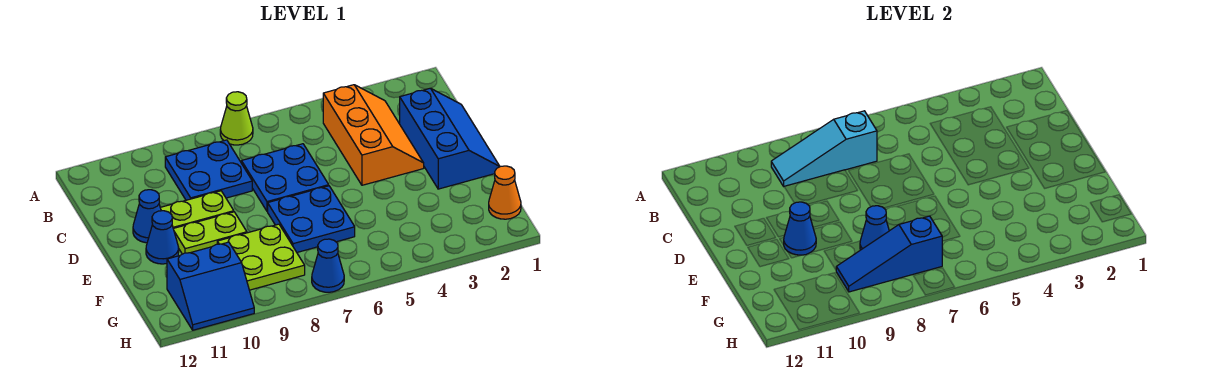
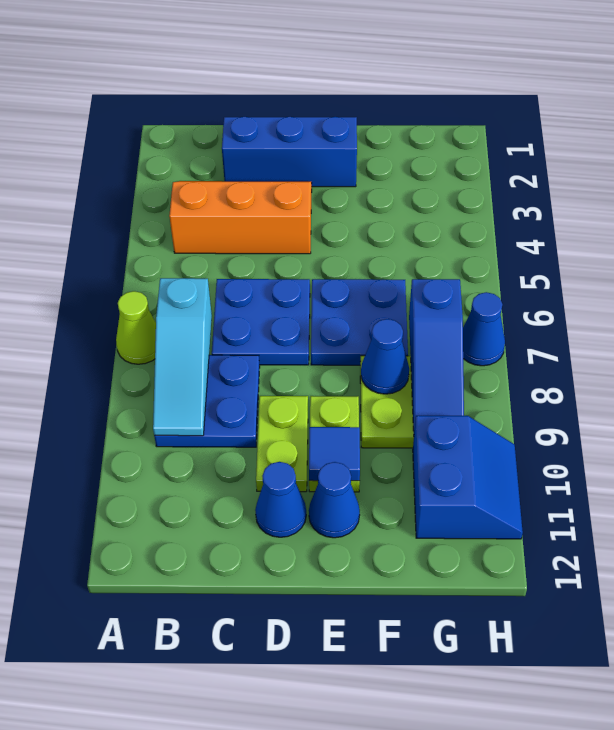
blue 1x1 cone [784,202,816,255] -> blue 1x1 tile [309,427,360,481]
orange 1x1 cone [489,166,521,219] -> none

